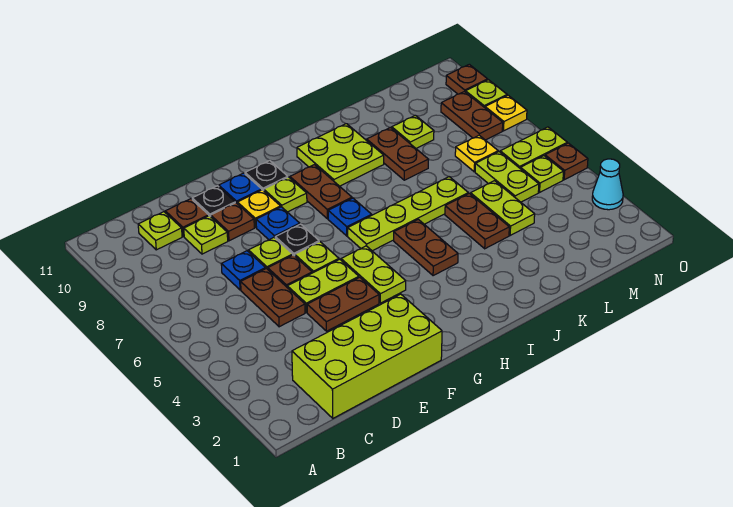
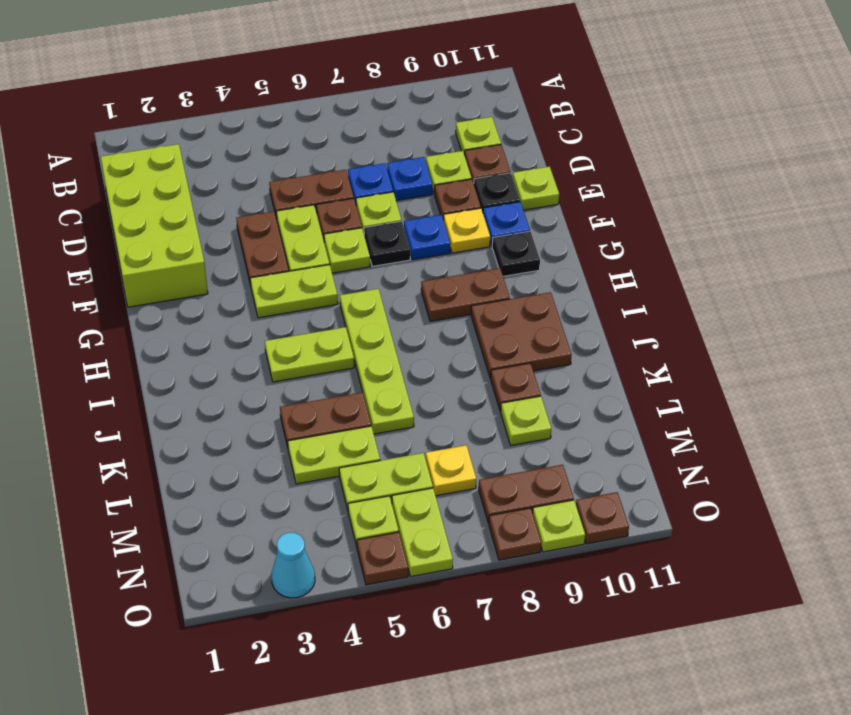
lime 1x1 plate [264,177,307,212] -> lime 1x1 plate moved to [513,167,559,210]
blue 1x1 plate [328,198,372,236] -> blue 1x1 plate moved to [387,157,432,201]
brown 1x2 plate [394,219,458,276] -> lime 1x2 plate [265,327,354,382]
lime 2x2 plate [297,124,384,186] -> brown 2x2 plate [471,292,572,378]
brown 1x2 plate [367,128,429,180] -> brown 1x1 plate [490,363,541,412]
yellow 1x1 plate [485,95,527,131] -> brown 1x1 plate [489,508,541,560]

